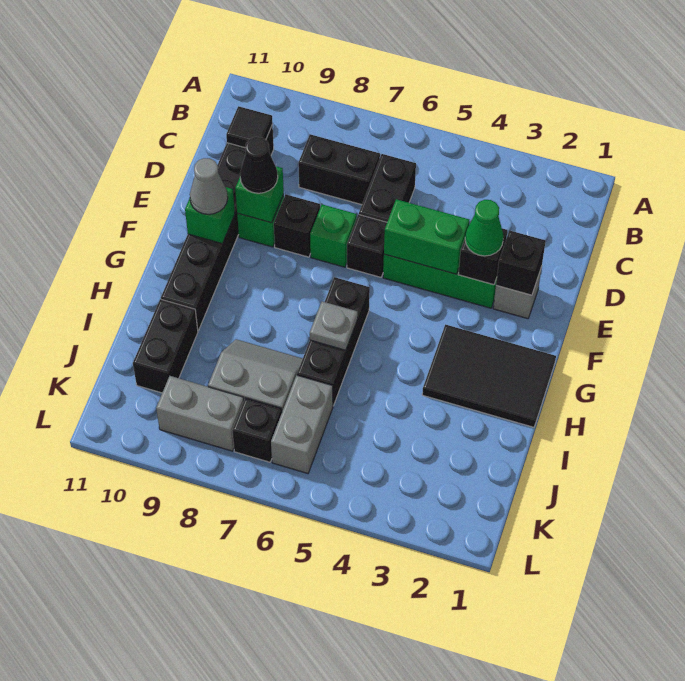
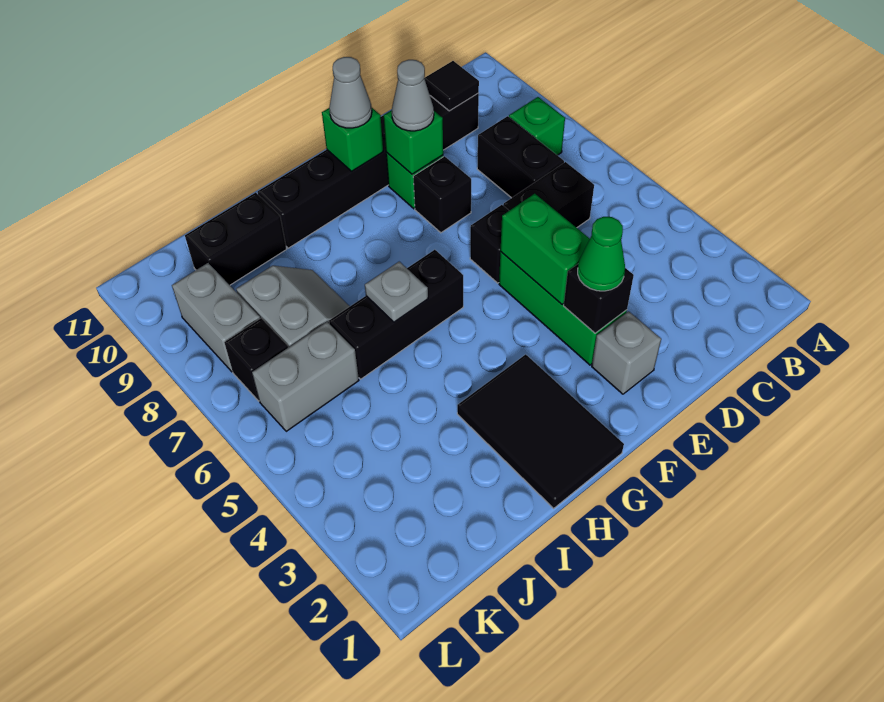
black 1x1 brick [496,231,546,295] -> none
green 1x1 brick [310,205,357,267] -> green 1x1 brick moved to [509,97,565,155]
black 1x1 cone [240,137,278,193] -> grey 1x1 cone [392,60,434,131]

